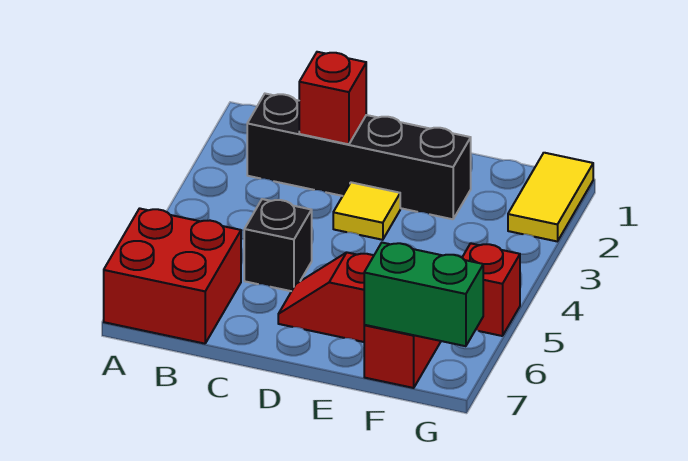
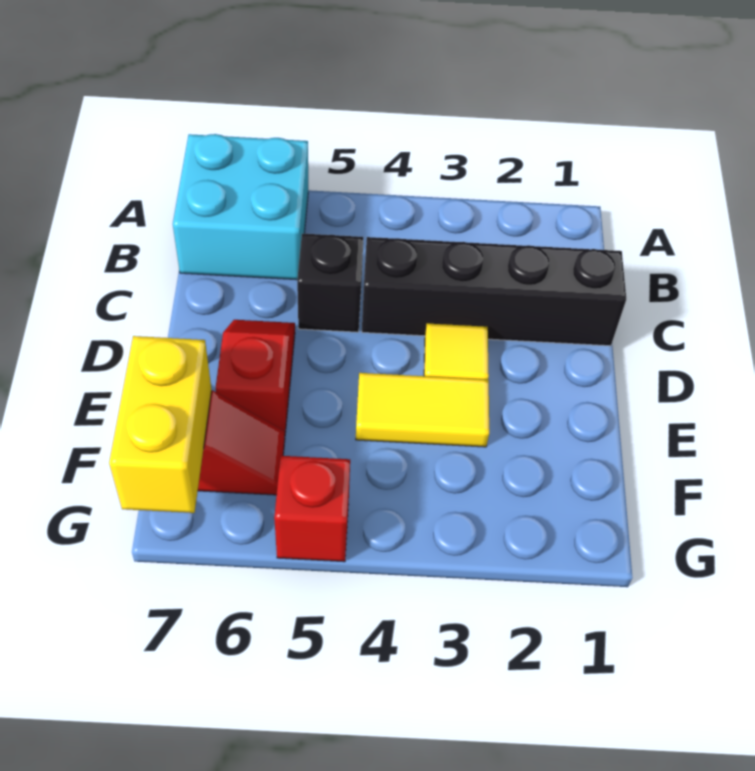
red 2x2 brick [104,208,241,344] -> cyan 2x2 brick [173,134,308,280]
black 1x4 brick [247,94,471,219] -> black 1x4 brick turned to [362,237,626,346]
red 1x1 brick [299,52,366,144] -> none
green 1x2 brick [364,243,483,346] -> yellow 1x2 brick [109,336,212,513]
yellow 1x2 tile [508,153,593,241] -> yellow 1x2 tile moved to [356,373,489,447]

